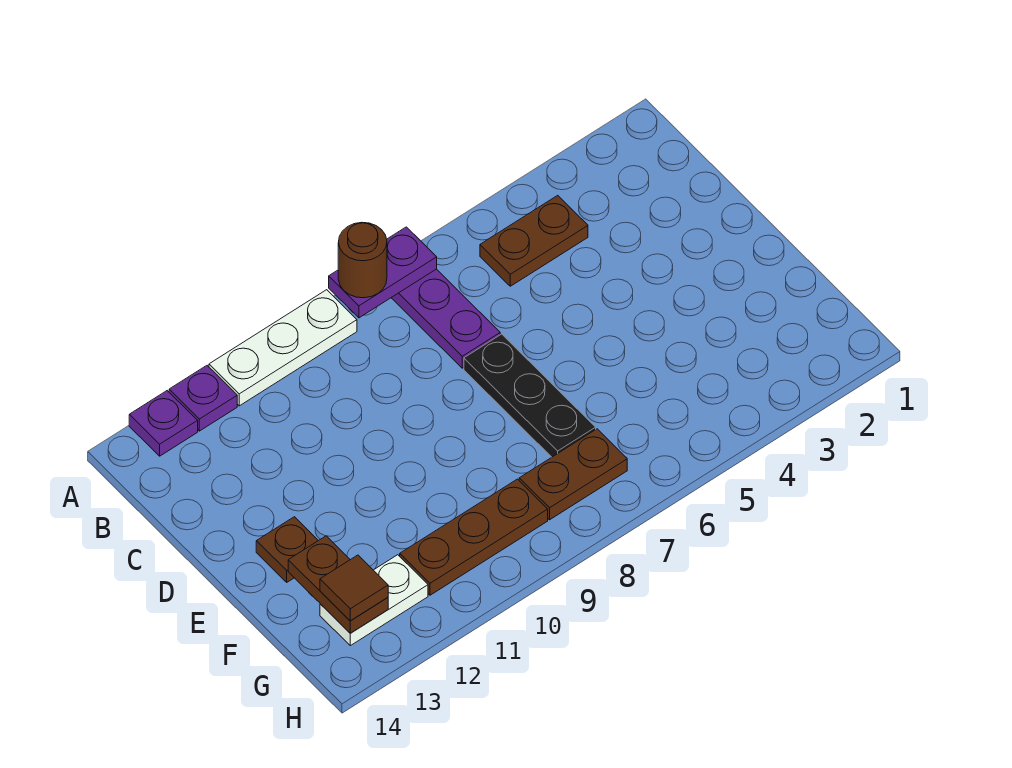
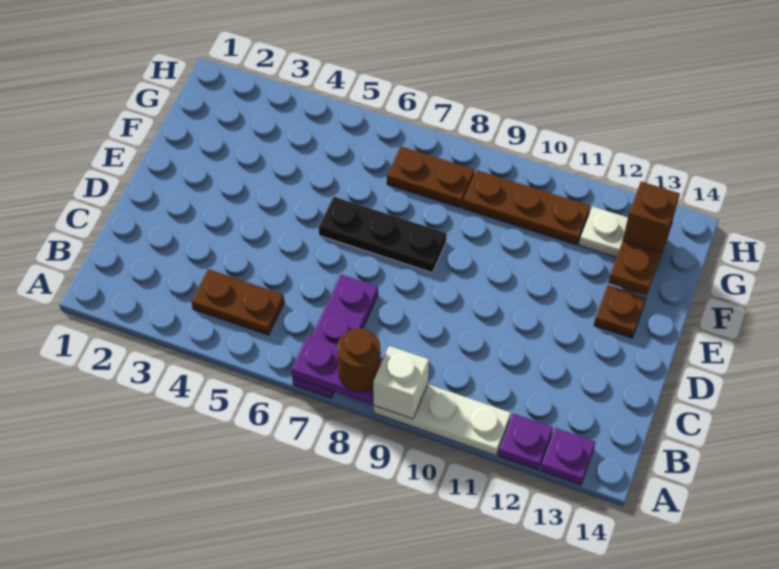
none -> white 1x1 brick [373,346,429,419]
black 1x3 plate [464,334,596,457] -> black 1x3 plate turned to [319,197,447,273]
brown 1x1 tile [320,555,388,621] -> brown 1x1 brick [623,181,680,253]

